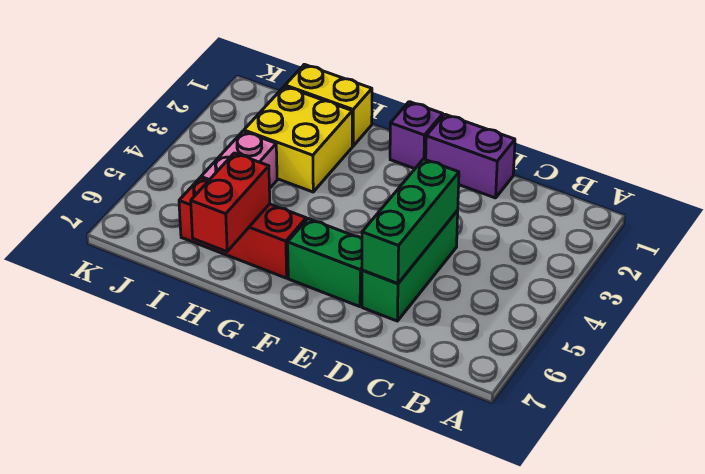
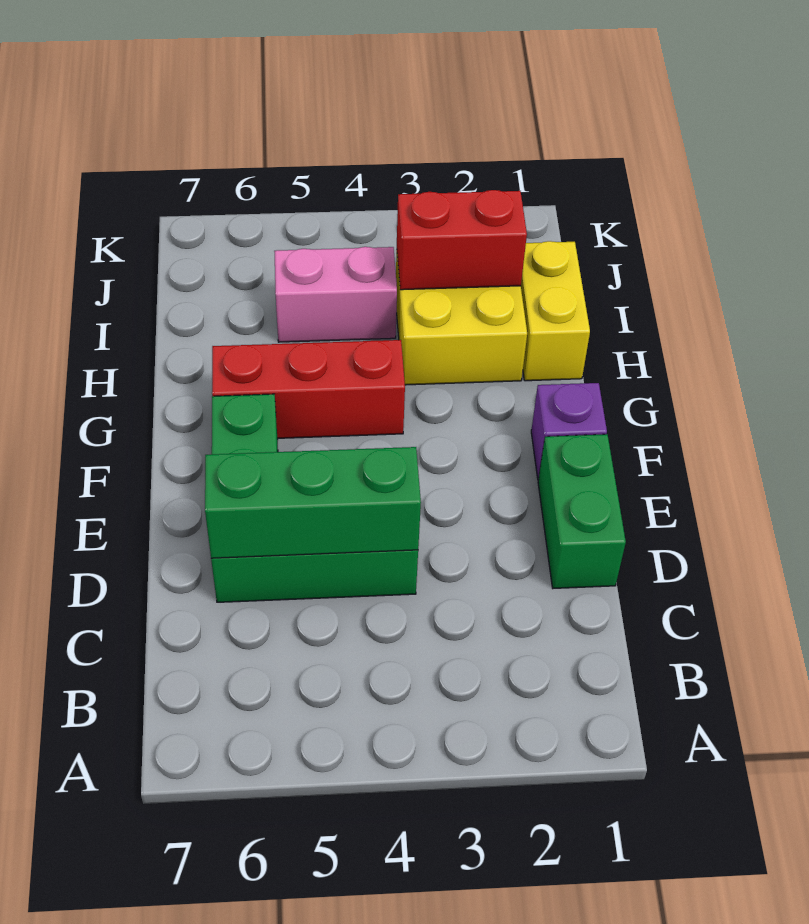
purple 1x2 brick [426,114,515,198] -> green 1x2 brick [538,434,626,588]
red 1x3 brick [179,178,306,278] -> red 1x3 brick turned to [212,340,405,438]
red 1x2 brick [191,153,270,252] -> red 1x2 brick moved to [397,190,527,290]

